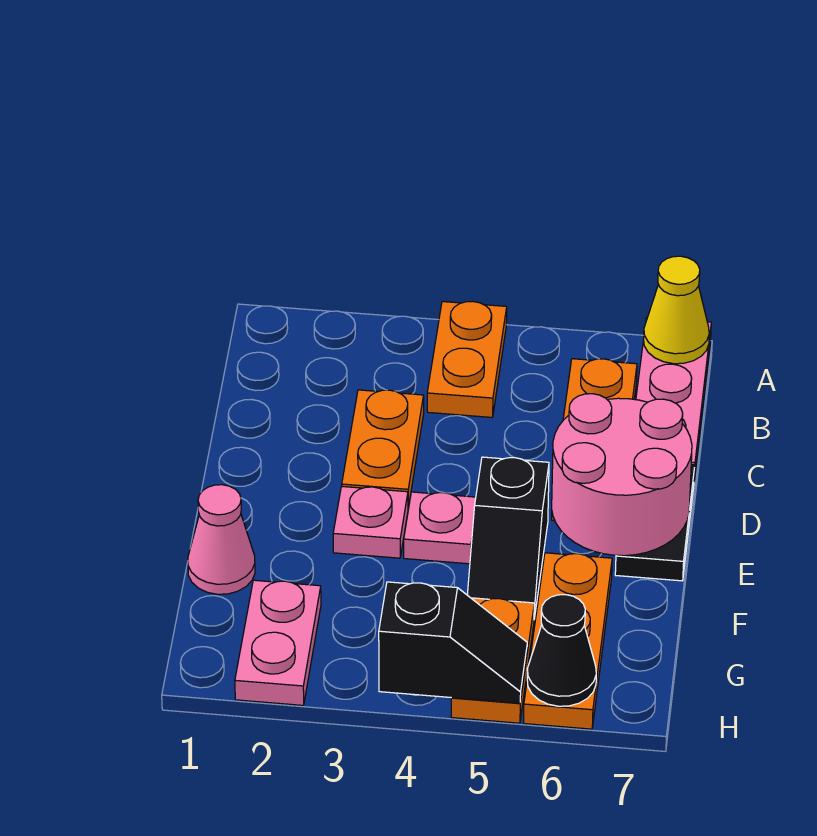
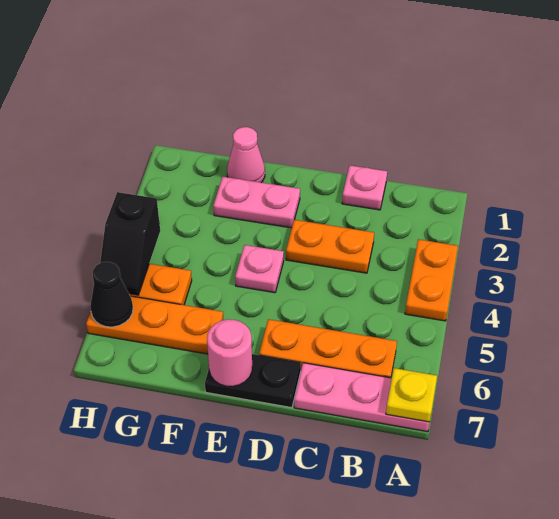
orange 1x2 plate [427,302,507,417] -> orange 1x2 plate turned to [405,239,458,321]
yellow 1x1 cone [644,256,709,364] -> yellow 1x1 plate [386,368,437,422]
pink 2x2 round brick [552,394,692,556] -> pink 1x1 round brick [207,319,252,386]
pink 1x1 plate [333,486,408,558] -> pink 1x1 plate moved to [342,165,387,210]
black 1x2 slope [467,457,549,618] -> none
pink 1x2 plate [235,580,321,705] -> pink 1x2 plate moved to [213,177,300,228]

